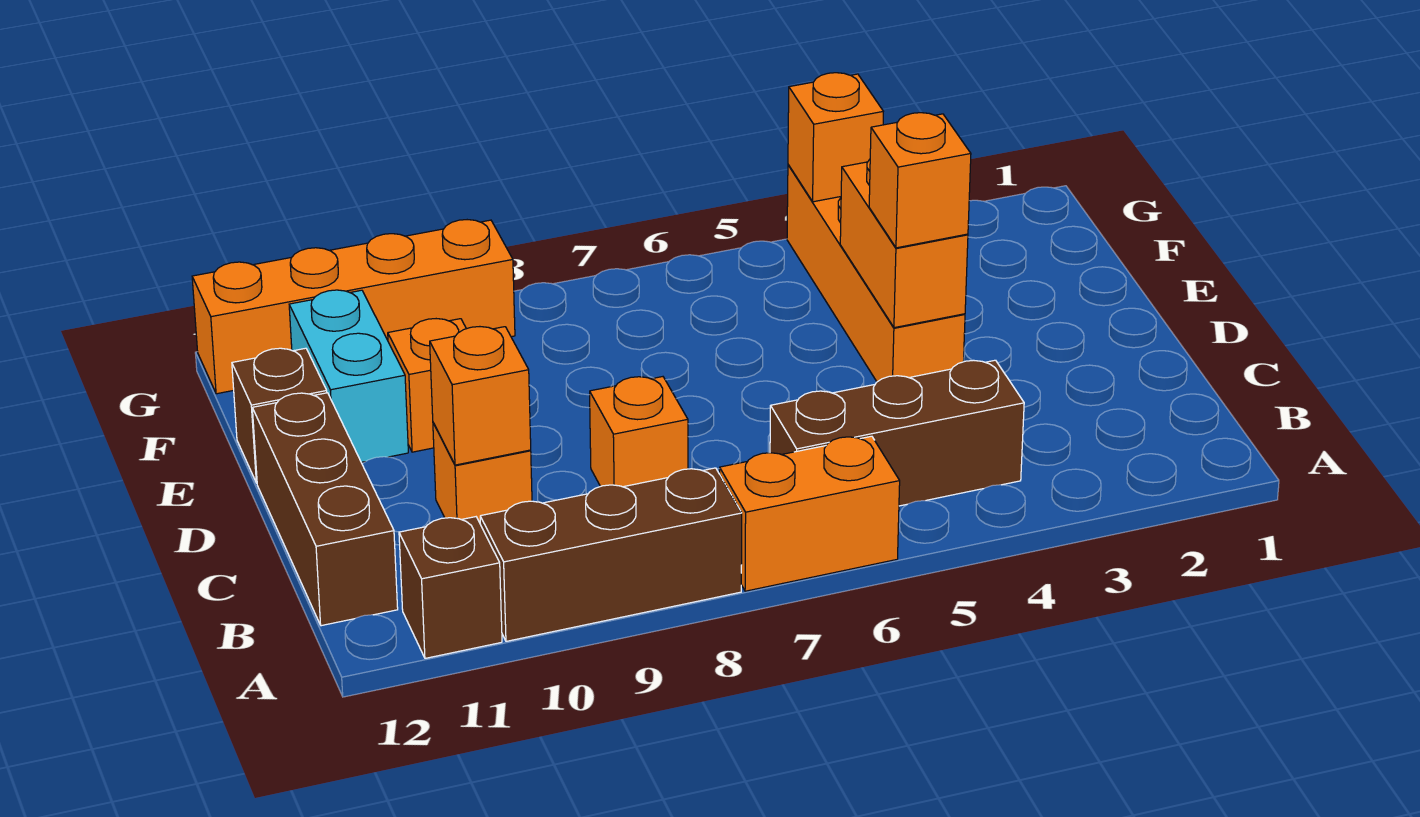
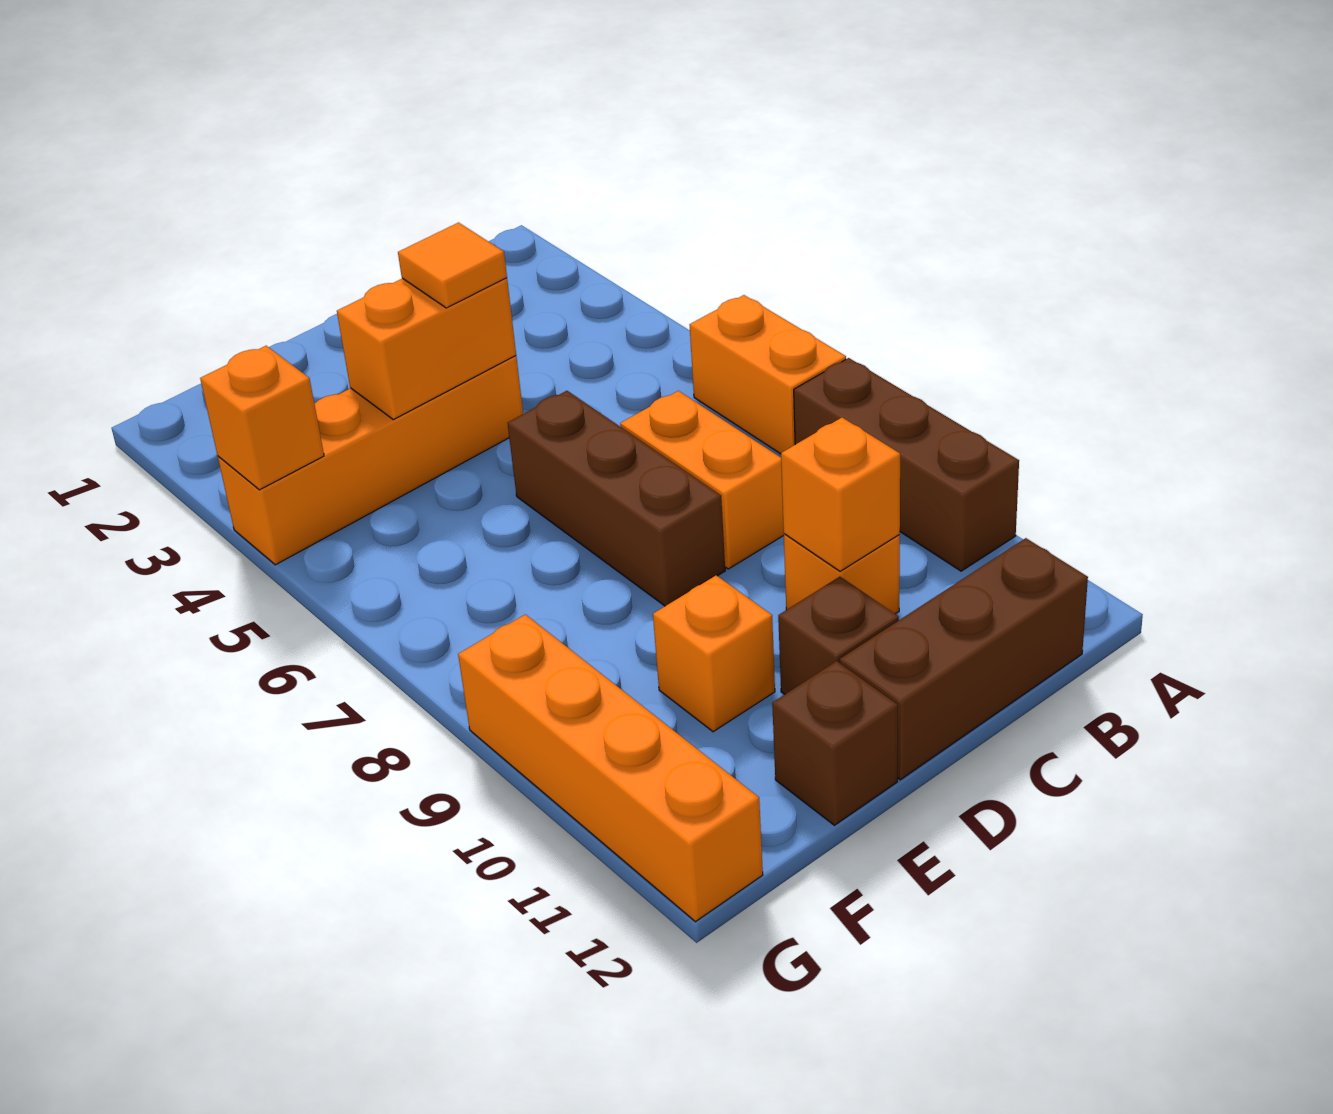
brown 1x1 brick [399,517,502,658] -> brown 1x1 brick moved to [778,577,899,695]
brown 1x3 brick [770,360,1024,506] -> brown 1x3 brick moved to [508,391,725,606]
orange 1x1 brick [590,377,688,487] -> orange 1x2 brick [620,391,784,569]
orange 1x1 brick [869,113,971,248] -> orange 1x1 tile [398,223,507,308]
cyan 1x2 brick [289,290,408,462] -> none

